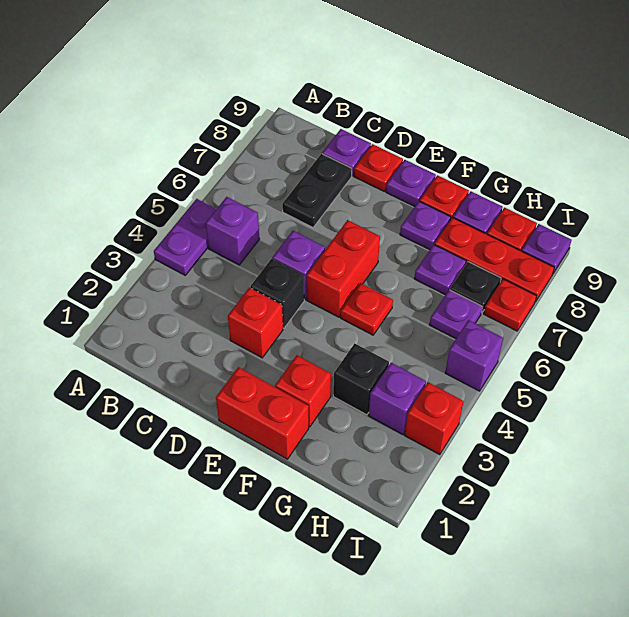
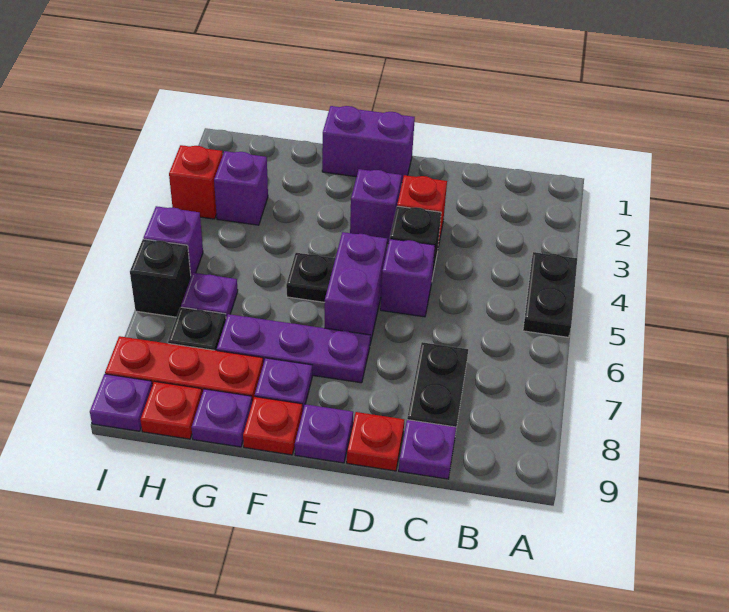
purple 1x2 plate [154,199,216,275] -> black 1x2 plate [523,252,577,337]
purple 1x1 brick [206,197,259,265] -> purple 1x1 brick moved to [350,169,402,243]
red 1x2 brick [216,367,309,459] -> purple 1x2 brick [322,106,415,183]
red 1x2 brick [307,220,380,317] -> purple 1x2 brick [325,232,387,344]
red 1x1 brick [275,355,331,427] -> none
red 1x1 plate [341,283,393,335] -> black 1x1 plate [286,253,335,302]
black 1x1 brick [333,343,389,415] -> black 1x1 brick moved to [130,239,191,317]
purple 1x1 plate [414,245,466,295] -> purple 1x3 plate [217,314,370,383]
red 1x1 plate [484,279,536,331] -> none

